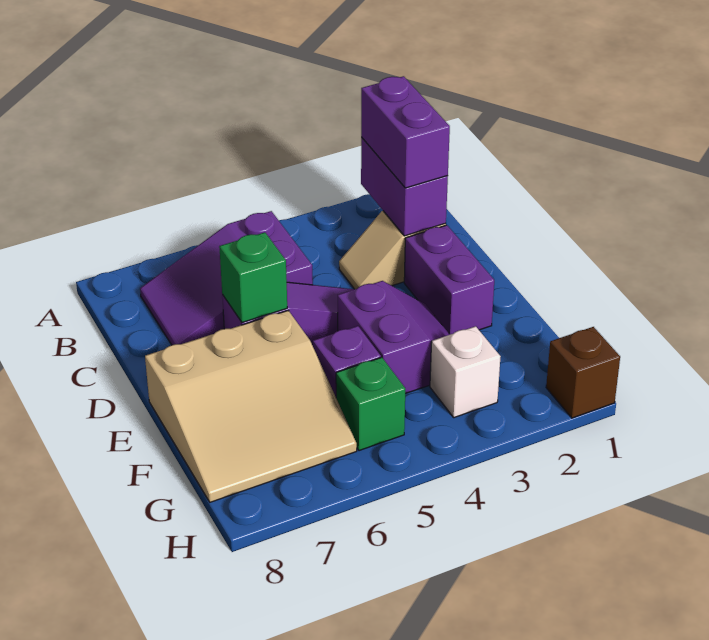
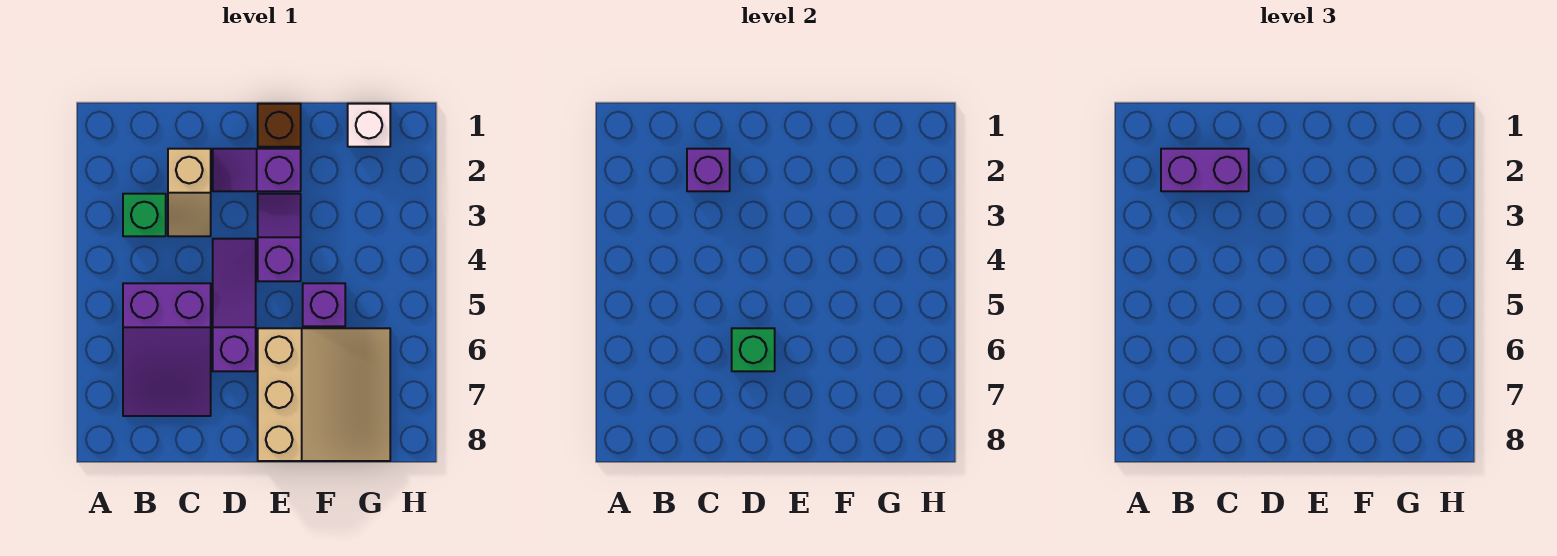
purple 1x2 brick [361,137,448,236] -> purple 1x1 brick [687,149,730,191]
purple 1x2 brick [404,225,494,335] -> purple 1x2 slope [213,149,301,191]
purple 2x2 slope [338,281,450,394] -> purple 1x2 slope [258,194,301,281]
white 1x1 brick [430,326,501,418] -> white 1x1 brick moved to [348,104,390,147]
green 1x1 brick [336,357,405,451] -> green 1x1 brick moved to [123,194,166,236]
brown 1x1 brick [546,327,620,418] -> brown 1x1 brick moved to [258,104,301,147]

